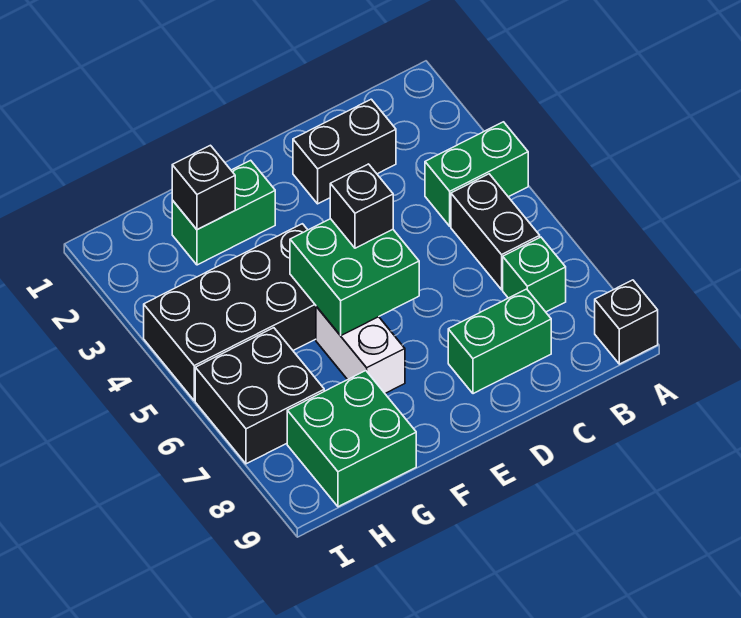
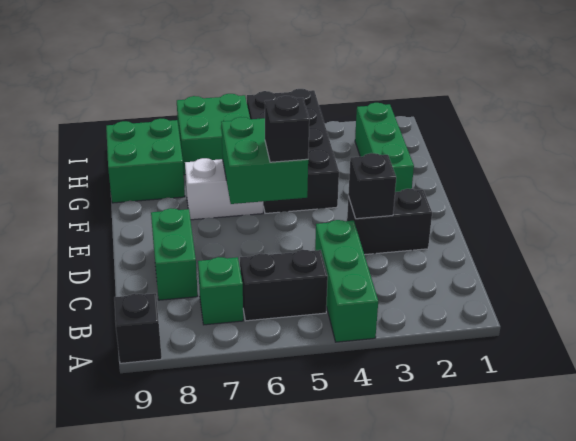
green 1x2 brick [425,122,528,226] -> green 1x3 brick [315,220,378,342]
black 1x2 brick [293,99,396,204] -> black 1x2 brick turned to [347,189,432,255]
green 1x2 brick [172,160,275,265] -> green 1x3 brick [355,103,414,192]
black 1x1 brick [172,145,235,230] -> black 1x1 brick moved to [348,153,396,219]
black 2x2 brick [195,328,324,464] -> green 2x2 brick [177,94,250,175]

